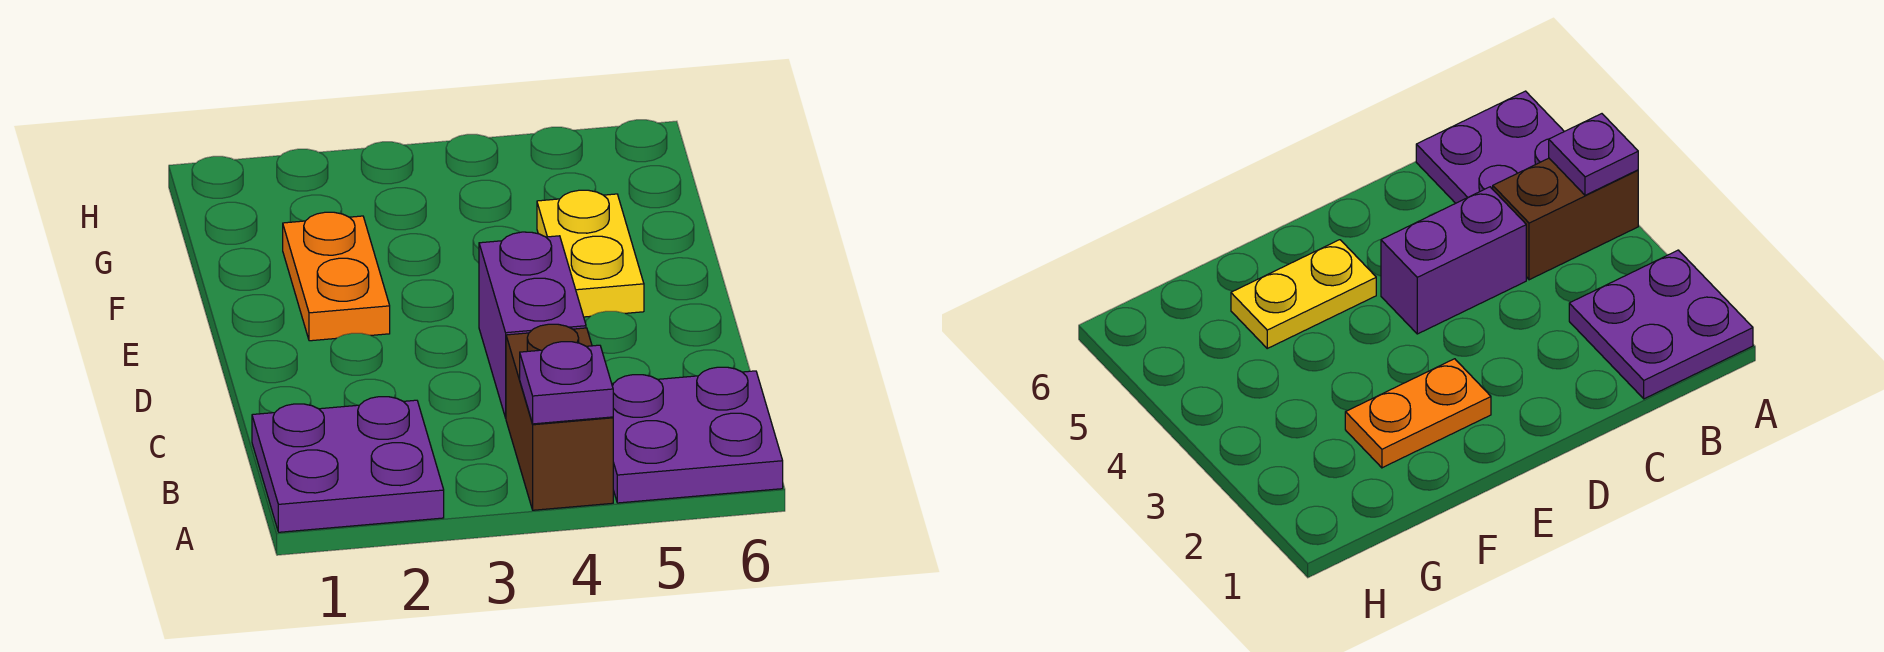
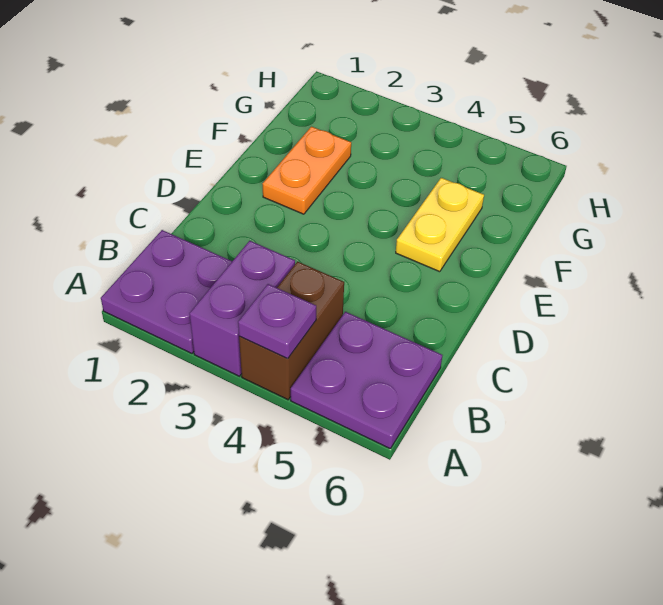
purple 1x2 brick [479,232,586,418] -> purple 1x2 brick moved to [189,241,295,376]

